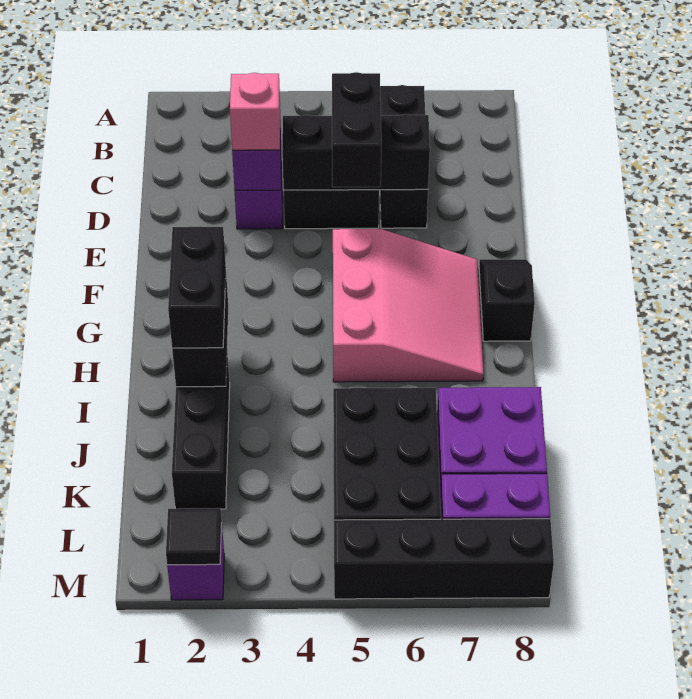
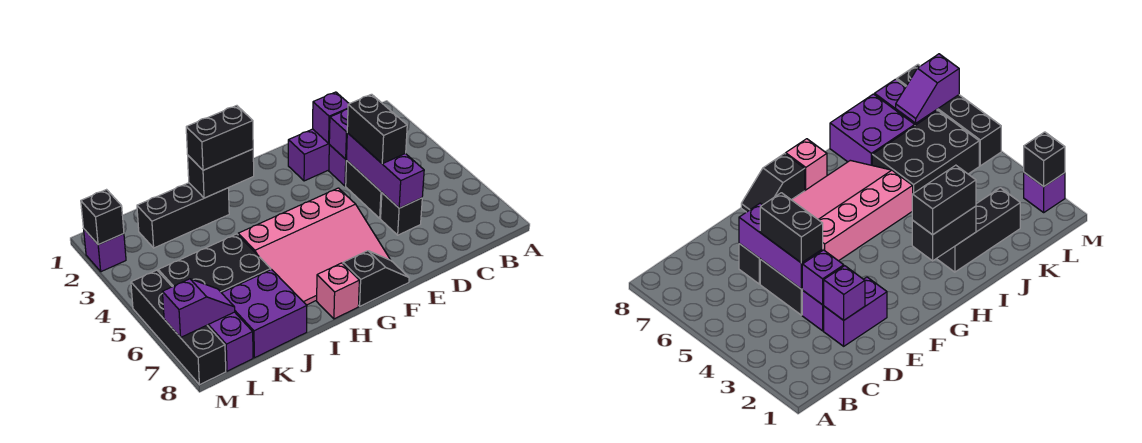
black 1x3 brick [380,85,428,228] -> black 1x1 brick [381,193,422,235]
none -> purple 1x2 brick [288,129,330,181]
none -> purple 1x1 brick [313,92,349,143]
pink 1x1 brick [230,73,280,150] -> pink 1x1 brick moved to [317,263,359,319]
black 1x3 brick [282,114,430,190] -> purple 1x3 brick [347,133,424,208]
black 1x2 brick [332,72,381,187] -> black 1x2 brick turned to [347,94,407,164]
pink 3x3 slope [333,229,483,382] -> pink 3x4 slope [238,188,390,305]
none -> purple 1x2 slope [163,279,235,338]
black 1x1 tile [166,508,222,565] -> black 1x1 brick [81,190,124,245]

